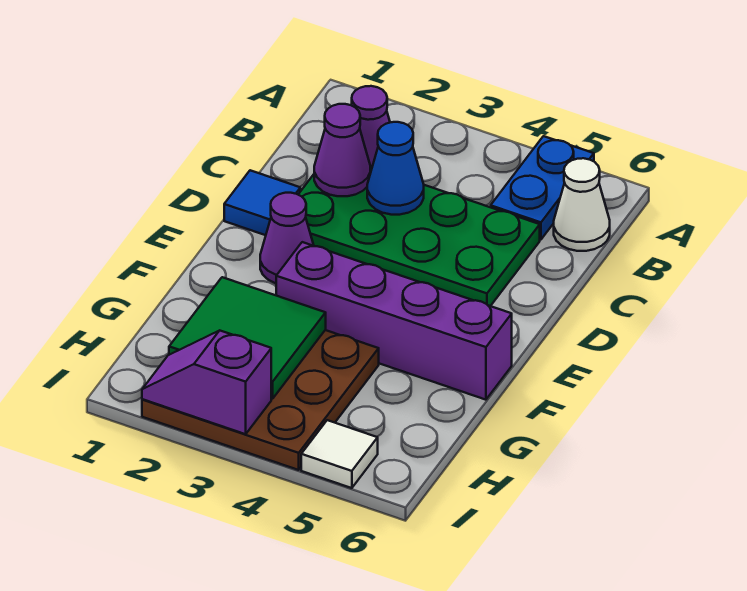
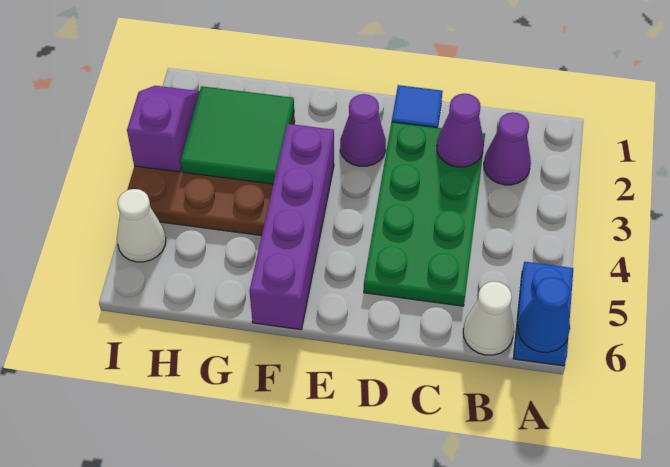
blue 1x2 plate [491,136,594,240] -> blue 1x2 plate turned to [513,262,573,366]
blue 1x1 cone [367,122,424,215] -> blue 1x1 cone moved to [518,277,570,352]
white 1x1 tile [301,420,378,488] -> white 1x1 cone [117,189,166,262]

